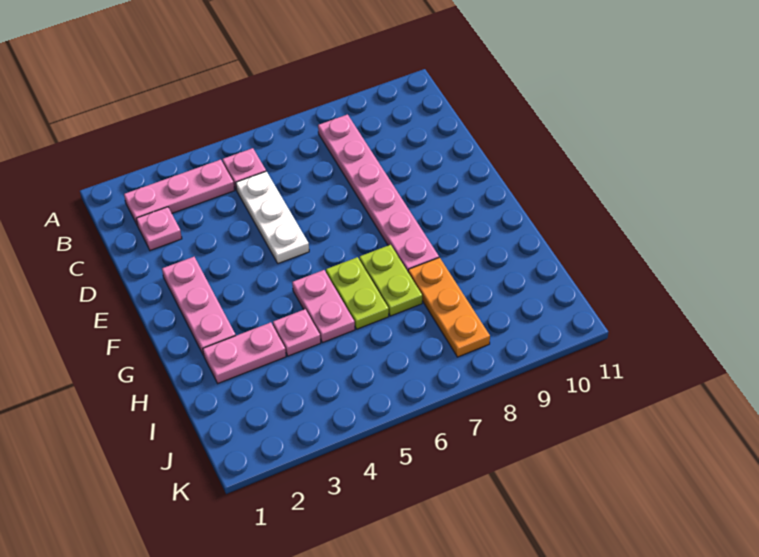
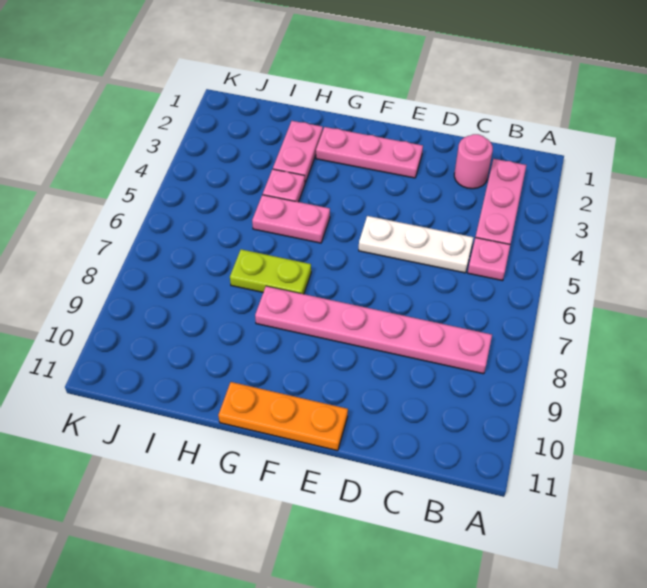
pink 1x1 plate [136,207,182,251] -> pink 1x1 round brick [454,134,493,189]
lime 1x2 plate [326,257,389,329] -> none
orange 1x3 plate [408,258,490,357] -> orange 1x3 plate moved to [218,382,348,451]

